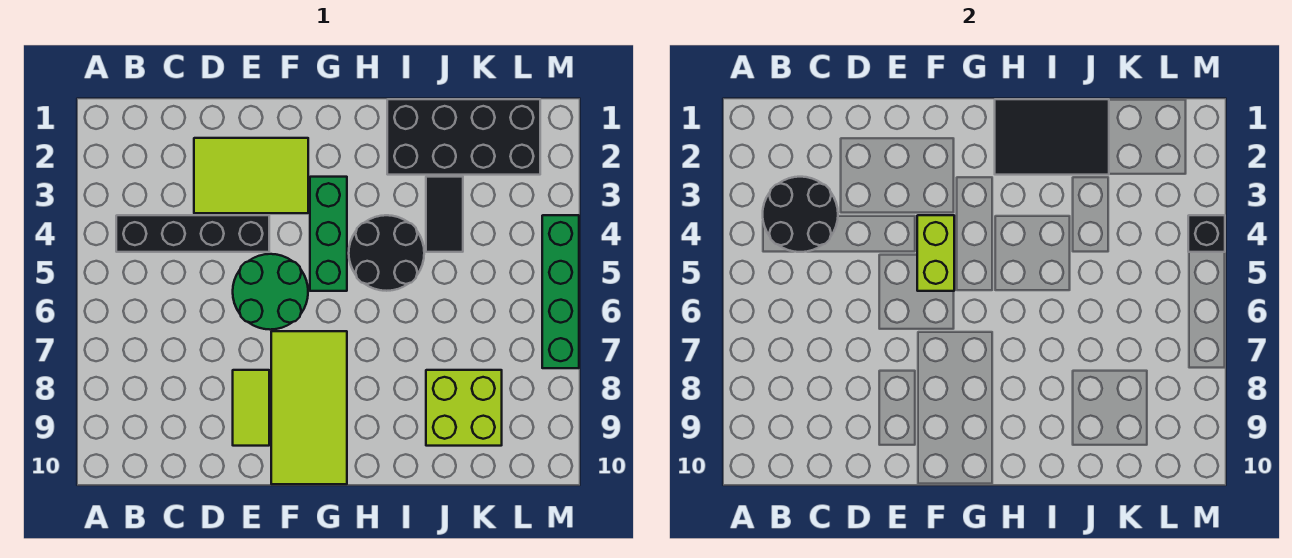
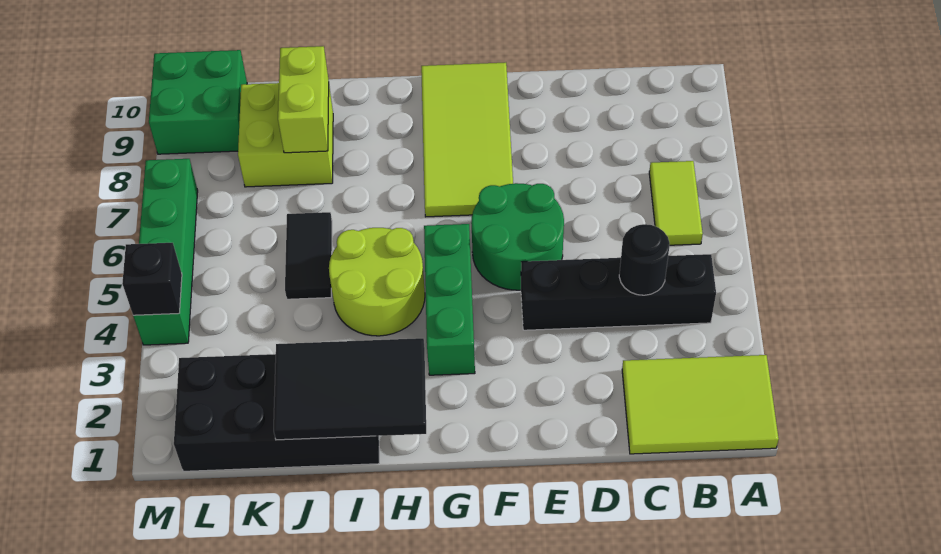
black 2x2 round brick [763,177,838,252] -> black 1x1 round brick [619,224,670,295]
lime 2x3 tile [194,138,308,213] -> lime 2x3 tile moved to [622,355,779,454]
lime 1x2 tile [233,370,269,446] -> lime 1x2 tile moved to [649,161,703,245]
lime 1x2 brick [917,215,954,291] -> lime 1x2 brick moved to [278,46,329,153]
black 2x2 round brick [349,215,424,291] -> lime 2x2 round brick [329,228,425,336]
black 1x2 tile [426,177,463,252] -> black 1x2 tile moved to [285,212,332,299]
none -> green 2x2 brick [149,50,247,154]

